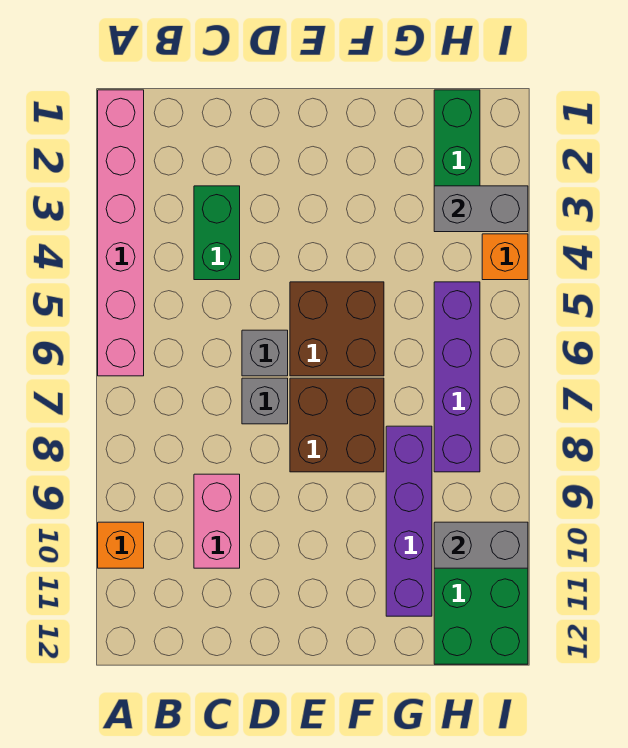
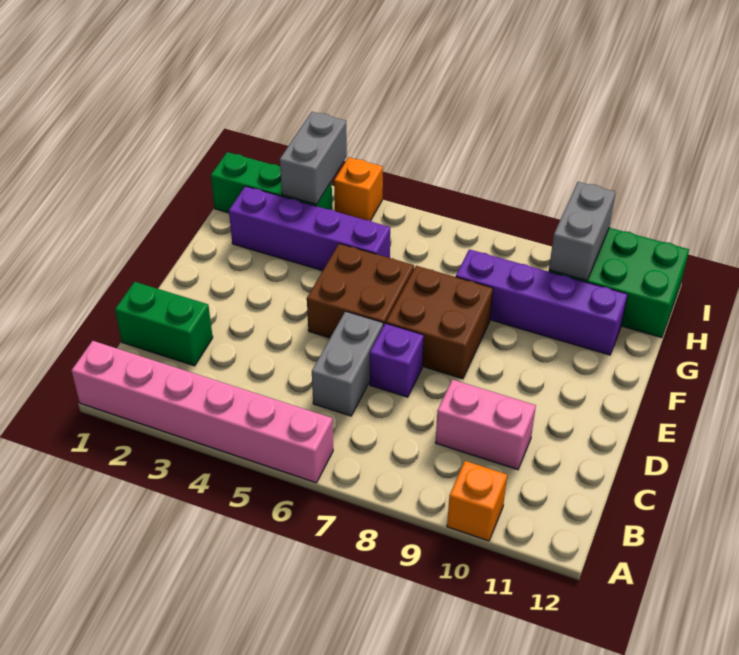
green 1x2 brick [194,186,240,280] -> green 1x2 brick moved to [115,282,213,366]
grey 1x1 brick [242,330,288,376] -> grey 1x2 brick [312,311,383,416]
grey 1x1 brick [242,378,288,424] -> purple 1x1 brick [370,323,424,397]
purple 1x4 brick [434,282,480,472] -> purple 1x4 brick moved to [229,186,390,271]

